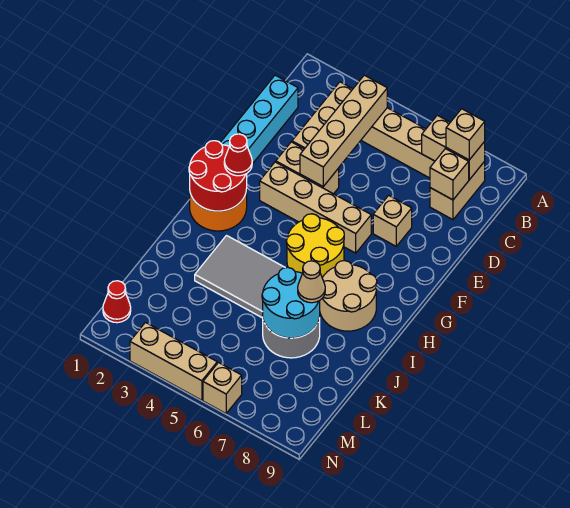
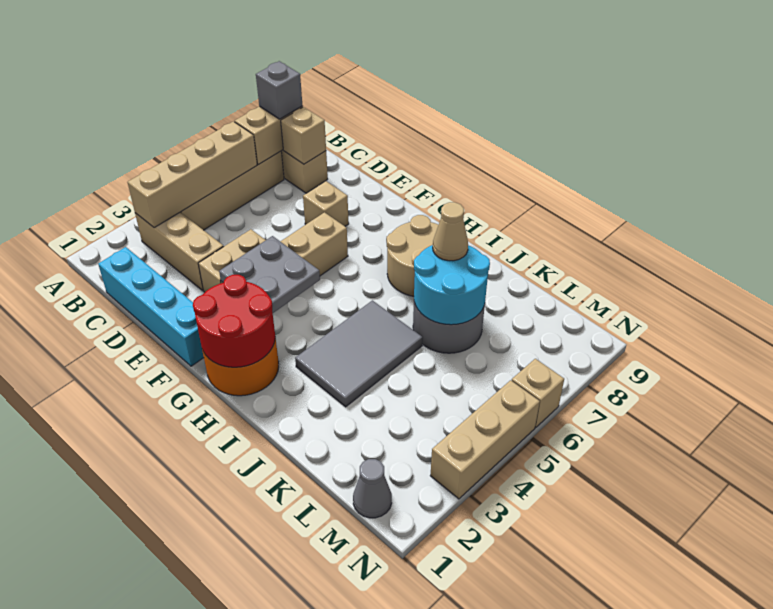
tan 1x4 brick [300,75,387,186] -> tan 1x4 brick turned to [127,121,257,228]
tan 1x1 brick [446,109,485,160] -> grey 1x1 brick [256,61,302,119]
none -> grey 2x2 plate [219,236,320,313]
red 1x1 cone [224,134,252,176] -> none
yellow 2x2 round brick [286,214,344,277] -> none
red 1x1 cone [103,281,131,323] -> grey 1x1 cone [353,459,392,518]

